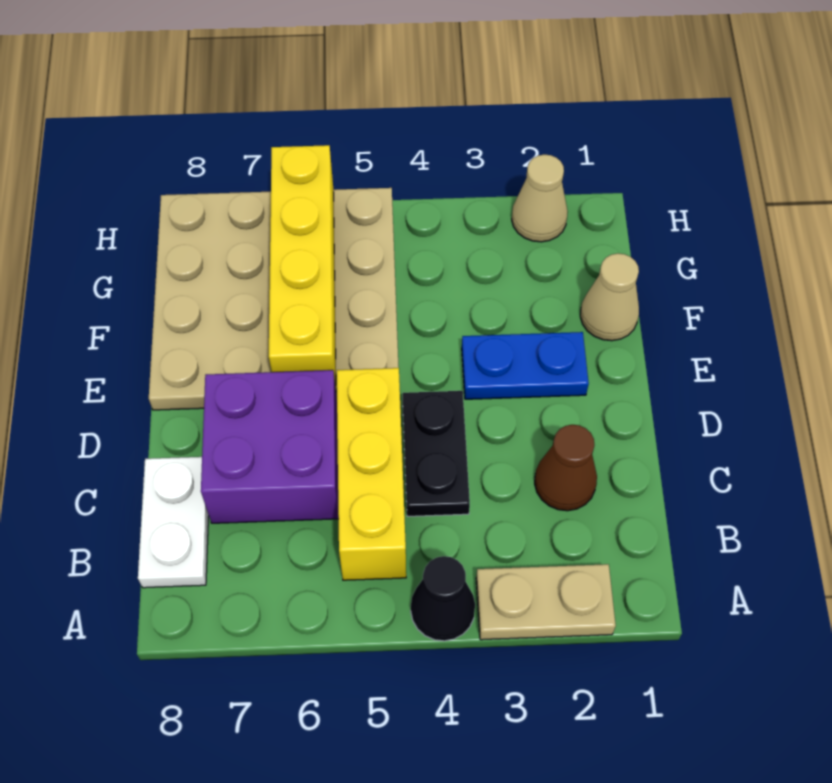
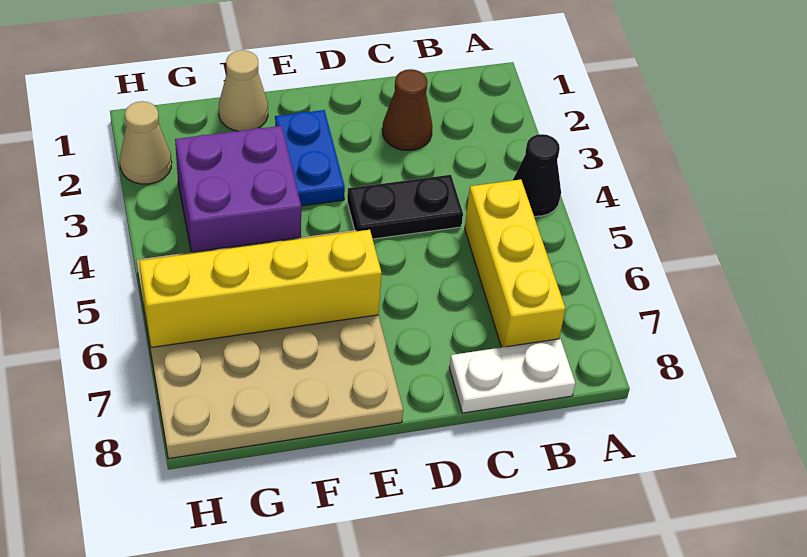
tan 1x2 plate [476,564,616,640] -> none
yellow 1x3 brick [337,368,406,580] -> yellow 1x3 brick turned to [465,179,566,347]
purple 2x2 brick [201,370,339,523] -> purple 2x2 brick moved to [175,126,301,252]

